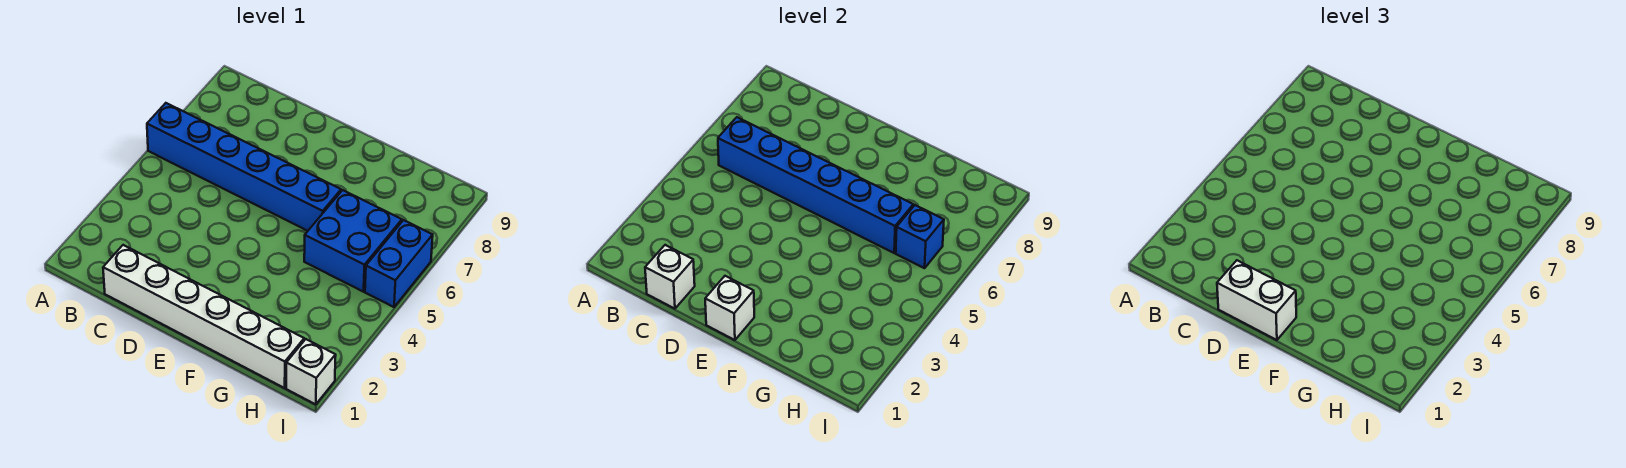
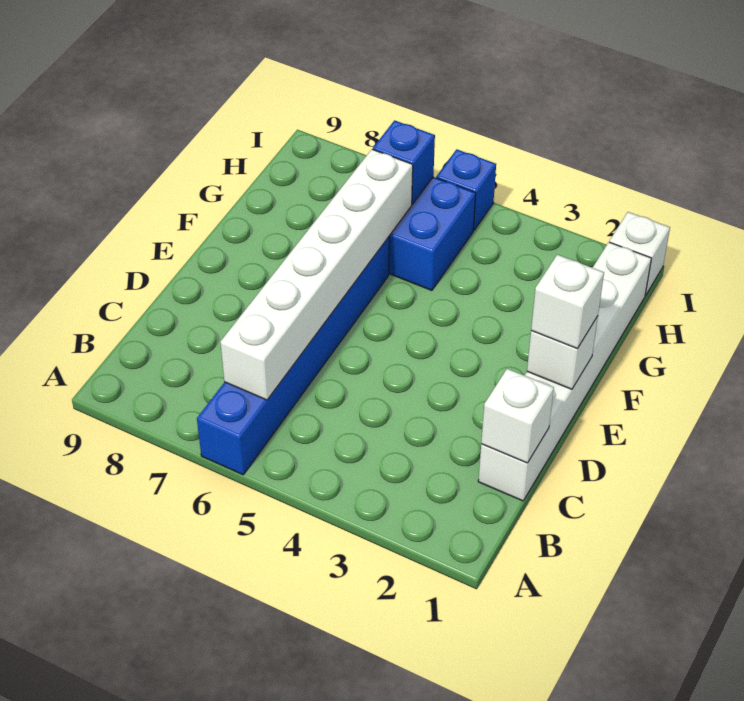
blue 1x6 brick [718,117,913,253] -> white 1x6 brick [220,149,413,400]
white 1x2 brick [1217,260,1296,340] -> white 1x1 brick [531,255,604,348]
blue 1x2 brick [365,220,433,307] -> blue 1x1 brick [436,149,496,230]

